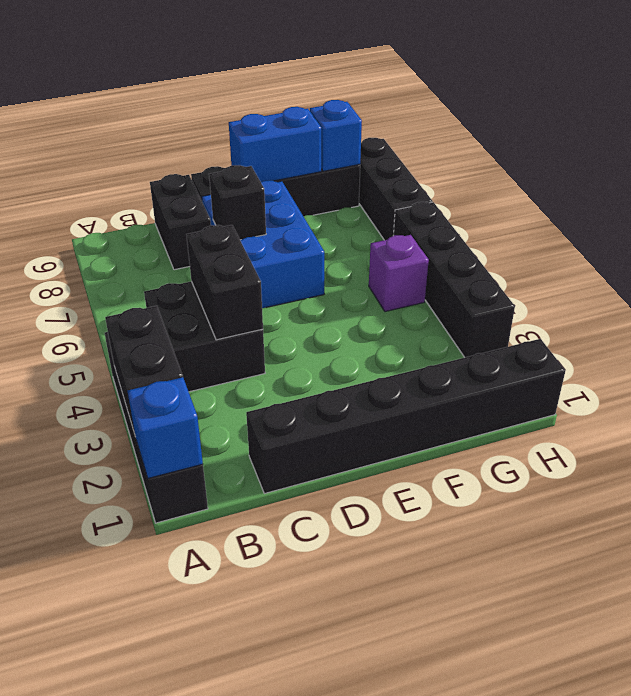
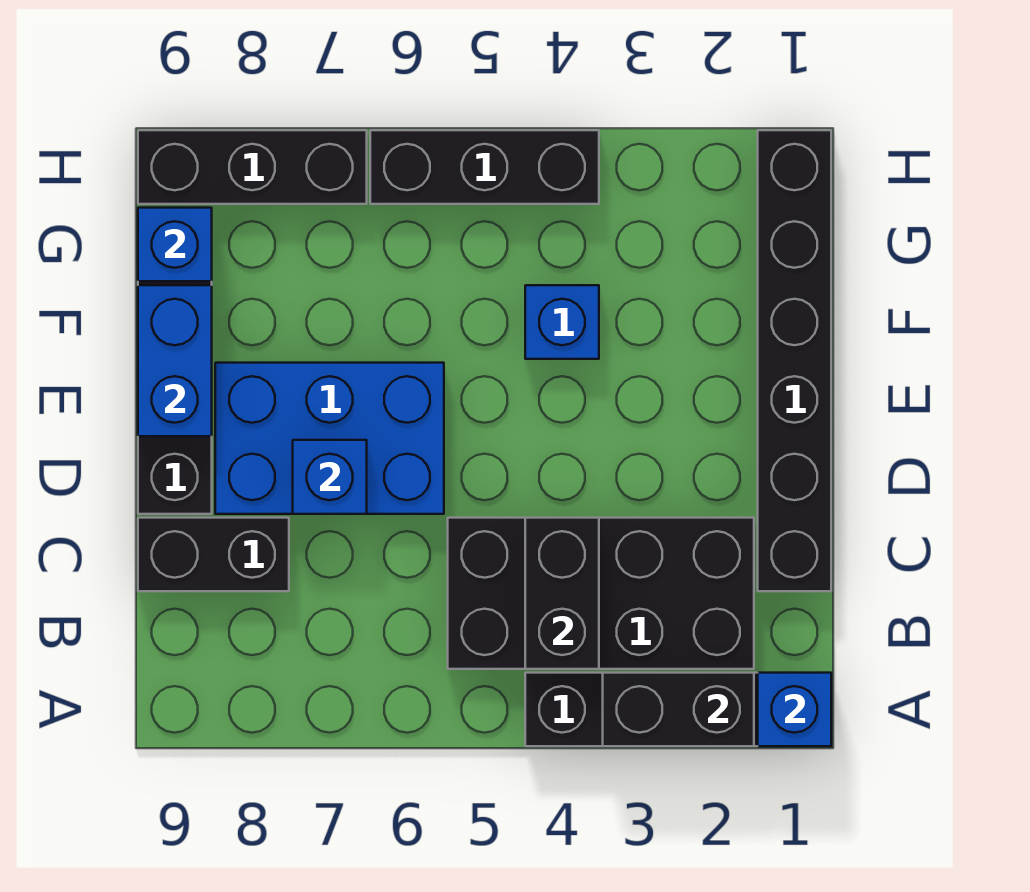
black 2x2 brick [144,281,265,392] -> black 2x4 brick [448,518,754,669]
black 1x2 brick [186,225,263,340] -> black 1x2 brick turned to [525,518,599,669]
black 1x1 brick [209,165,266,240] -> blue 1x1 brick [293,440,367,514]
none -> blue 1x1 brick [525,285,599,359]
purple 1x1 brick [369,235,429,312] -> none
black 1x4 brick [393,202,515,357] -> black 1x3 brick [370,130,599,204]

